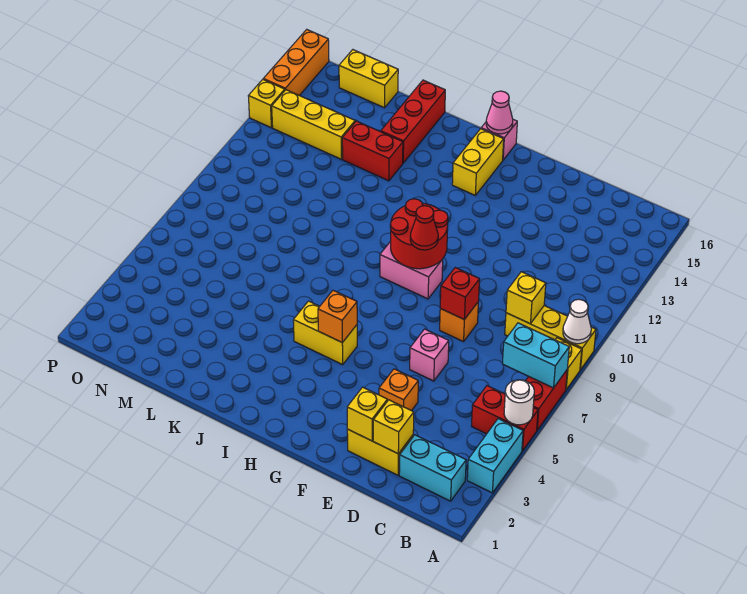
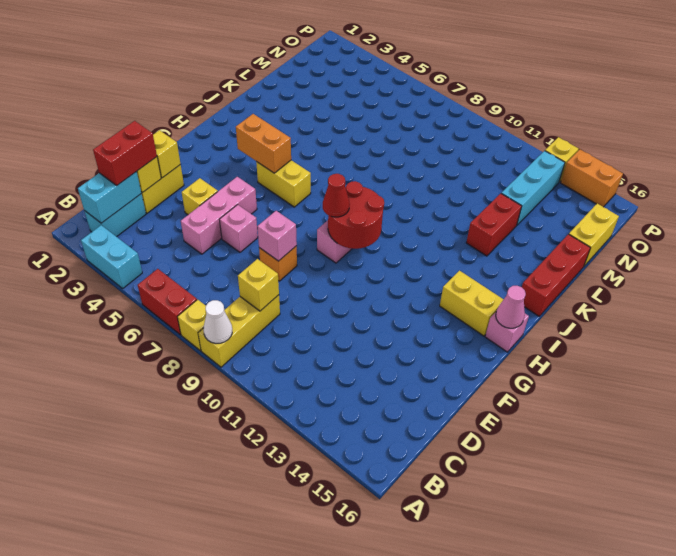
red 1x2 brick [472,386,538,451] -> red 1x2 brick moved to [93,121,157,185]
white 1x1 round brick [504,380,534,425] -> none
cyan 1x2 brick [502,323,569,388] -> cyan 1x2 brick moved to [78,172,141,223]
none -> pink 1x3 brick [181,177,257,254]
orange 1x1 brick [379,369,418,411] -> yellow 1x1 brick [182,178,218,215]
red 1x1 brick [440,268,480,319] -> pink 1x1 brick [257,211,297,261]
yellow 1x2 brick [293,301,357,365] -> yellow 1x2 brick turned to [256,160,311,207]
orange 1x1 brick [318,290,357,343] -> orange 1x2 brick [236,114,291,173]
red 1x3 brick [381,80,445,163] -> red 1x3 brick turned to [522,234,590,316]
yellow 1x3 brick [272,90,355,159] -> cyan 1x3 brick [501,151,565,225]
orange 1x3 brick [263,30,329,96] -> orange 1x2 brick [561,149,623,207]

